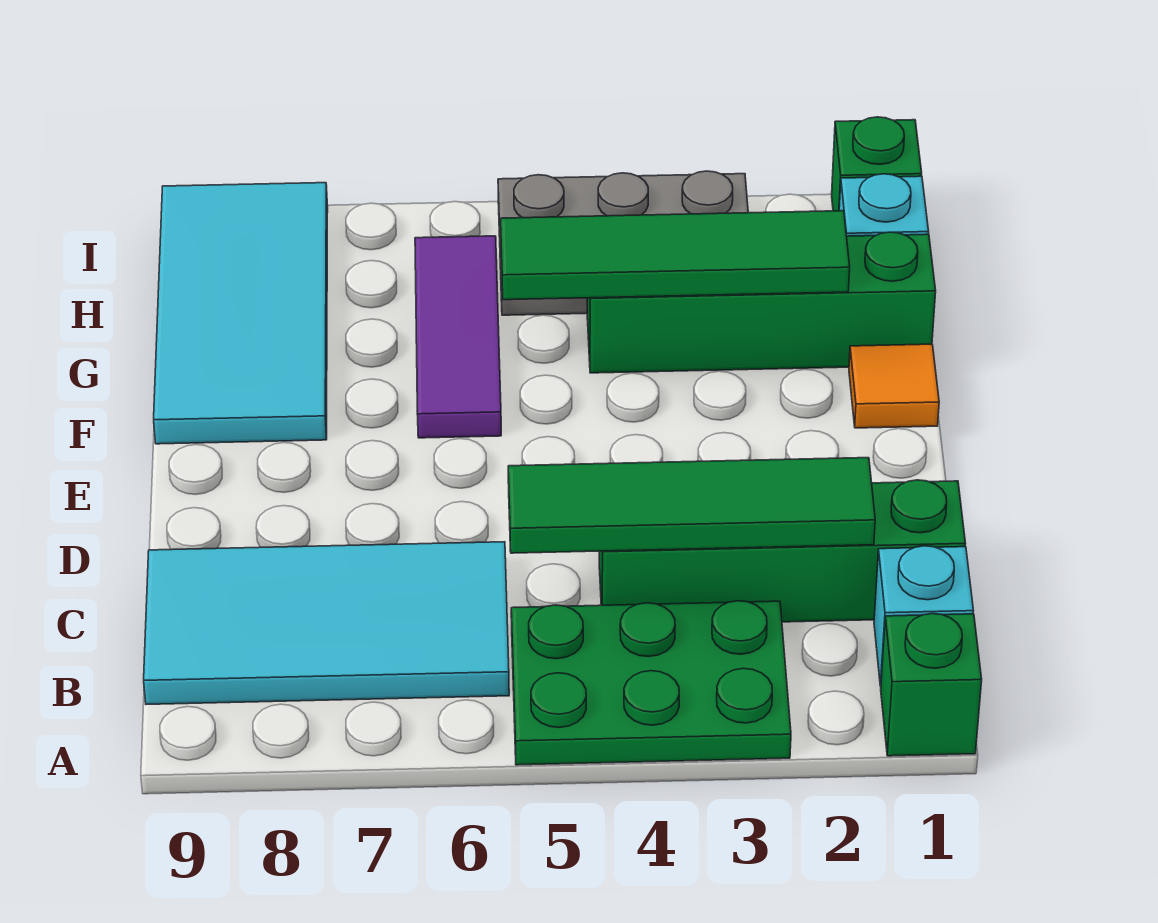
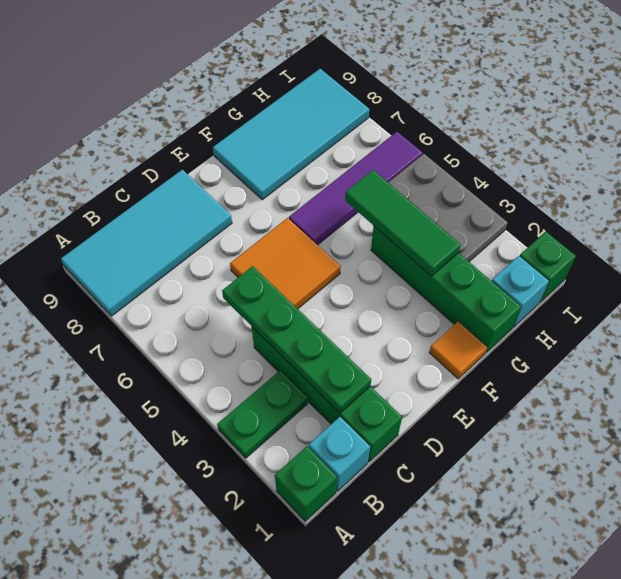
green 2x3 plate [511,601,791,765] -> green 1x2 plate [217,371,308,458]
cyan 2x4 tile [144,542,509,704] -> cyan 2x4 tile turned to [61,170,232,316]
green 1x4 tile [508,458,875,553] -> green 1x4 plate [222,266,371,413]
none -> orange 2x2 tile [230,218,341,309]
purple 1x3 tile [415,236,501,438] -> purple 1x4 tile [289,132,422,245]
green 1x4 tile [501,211,850,300] -> green 1x3 tile [345,170,461,276]

